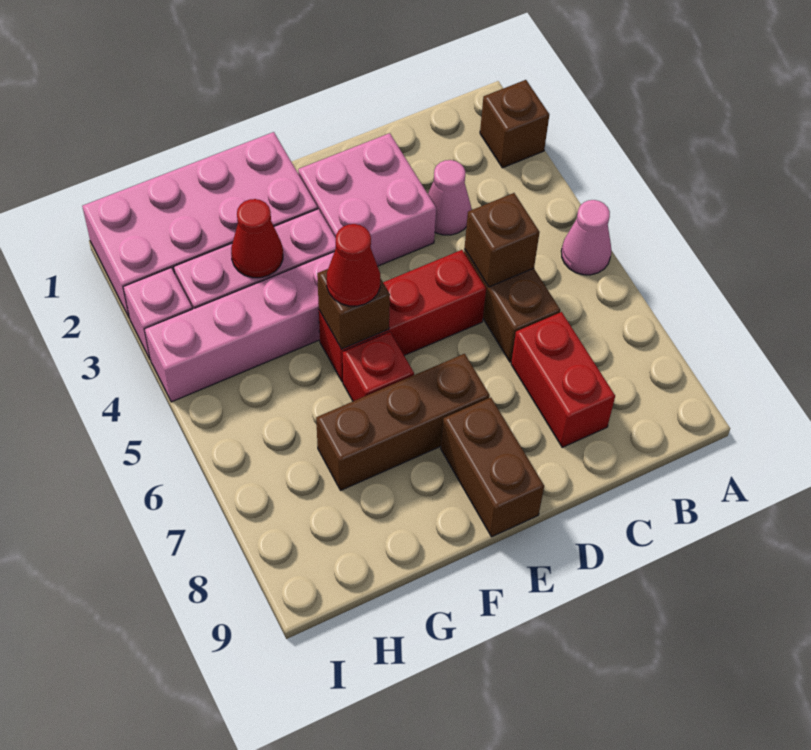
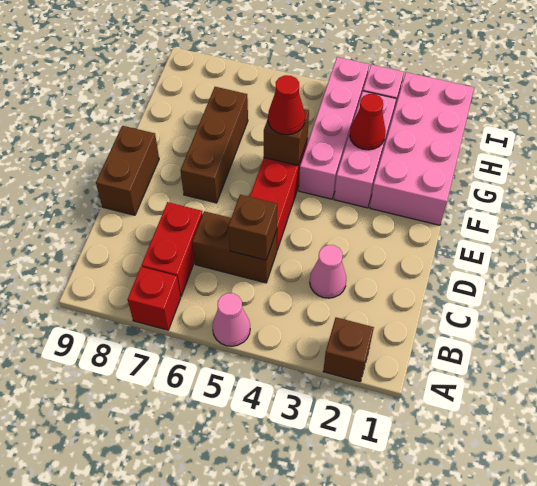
red 1x2 brick [511,312,615,447] -> red 1x2 brick turned to [142,202,203,296]
pink 2x2 brick [298,133,436,266] -> none
brown 1x2 brick [441,397,544,537] -> brown 1x2 brick turned to [96,126,159,215]
red 1x1 brick [343,332,414,401] -> red 1x1 brick moved to [128,267,181,330]

